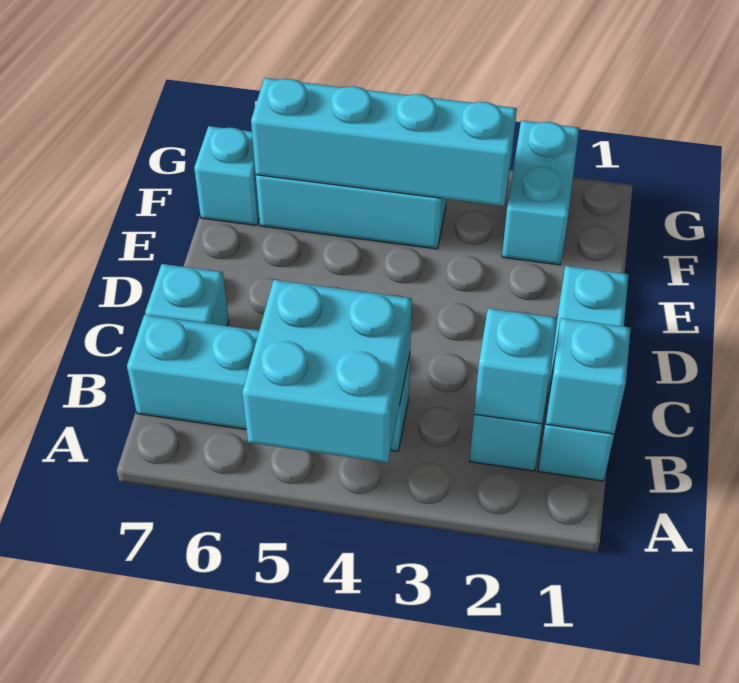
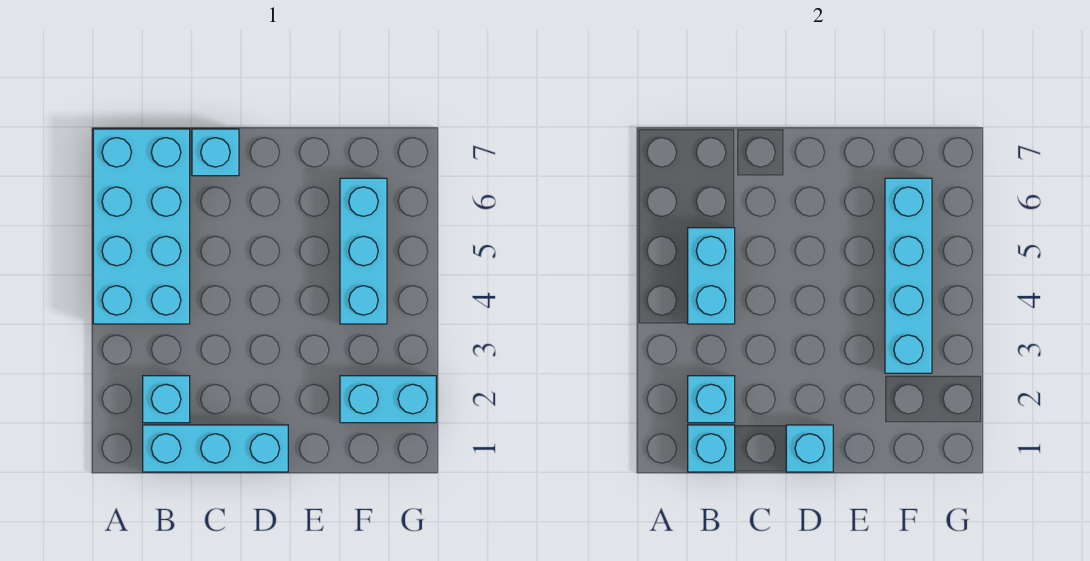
cyan 2x2 brick [242,280,412,463] -> cyan 1x2 brick [688,228,735,324]
cyan 1x4 brick [127,315,410,451] -> cyan 2x4 brick [93,129,190,324]
cyan 1x1 brick [194,126,259,225] -> cyan 1x1 brick moved to [786,425,833,472]

